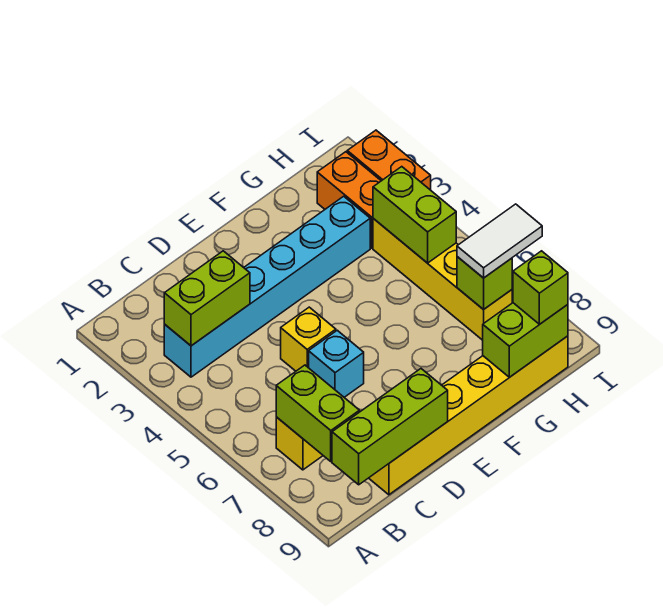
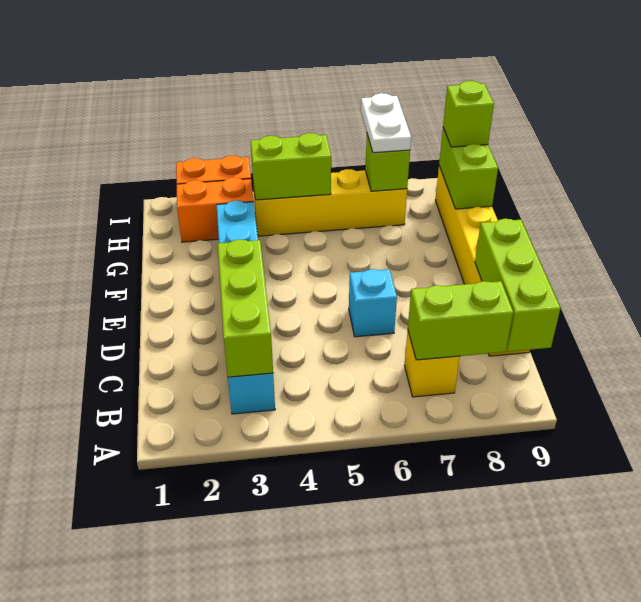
lime 1x2 brick [164,251,250,346] -> lime 1x3 brick [218,239,273,377]
yellow 1x1 brick [281,307,336,371] -> none
white 1x2 tile [457,204,542,278] -> white 1x2 plate [361,93,411,153]

